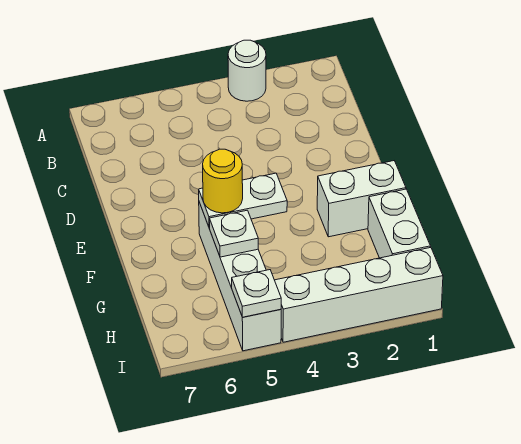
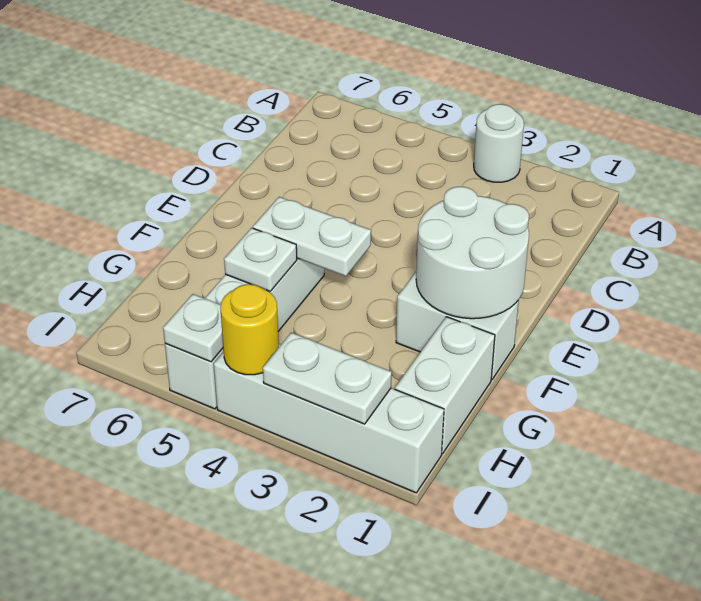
none -> white 2x2 round brick [416,187,529,319]
yellow 1x1 round brick [203,149,243,213] -> yellow 1x1 round brick moved to [220,284,279,375]
none -> white 1x2 plate [263,332,392,424]

